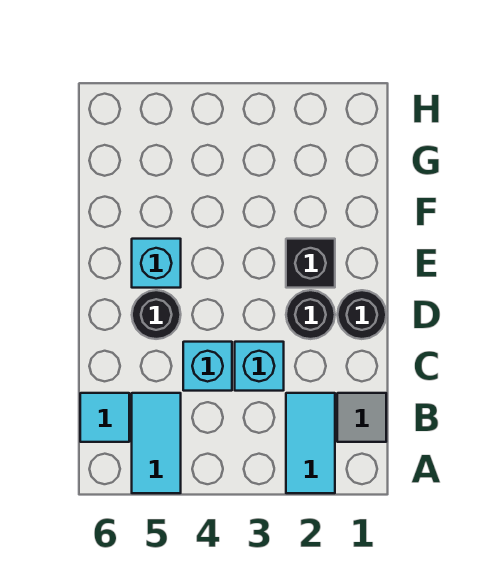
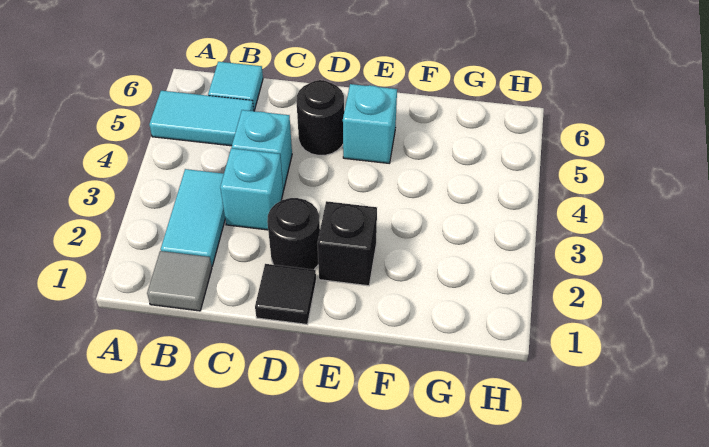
cyan 1x2 tile [286,393,335,493] -> cyan 1x2 tile turned to [161,169,225,267]
black 1x1 round brick [338,290,386,339] -> black 1x1 tile [255,264,316,324]

